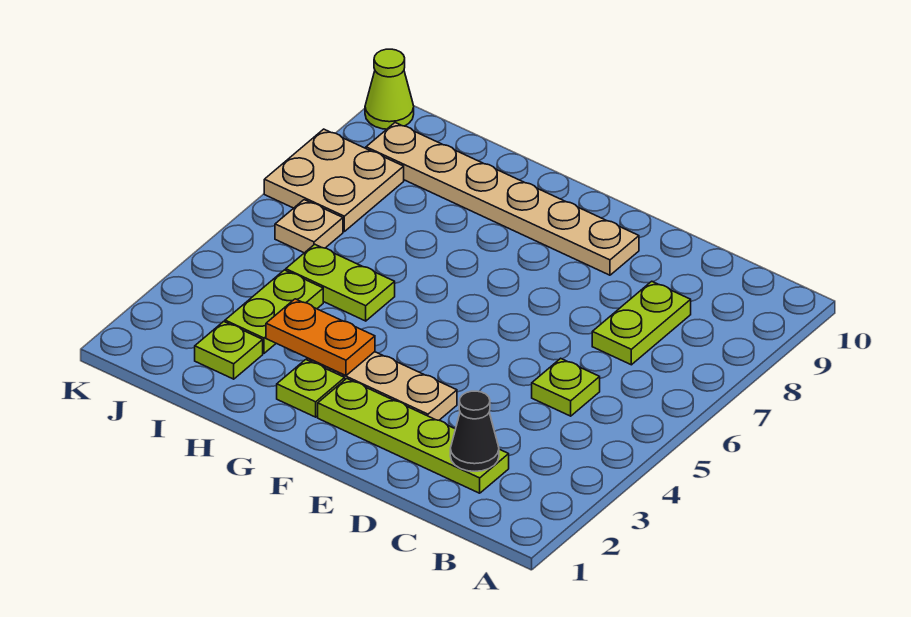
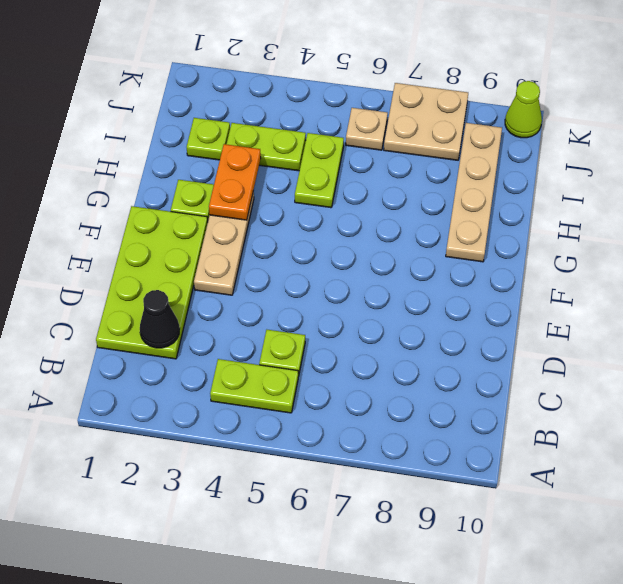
lime 1x4 plate [318,379,509,493] -> lime 2x4 plate [96,206,208,359]
lime 1x2 plate [592,281,691,365] -> lime 1x2 plate moved to [210,359,298,413]
tan 1x6 plate [366,123,639,275] -> tan 1x4 plate [446,123,502,262]

